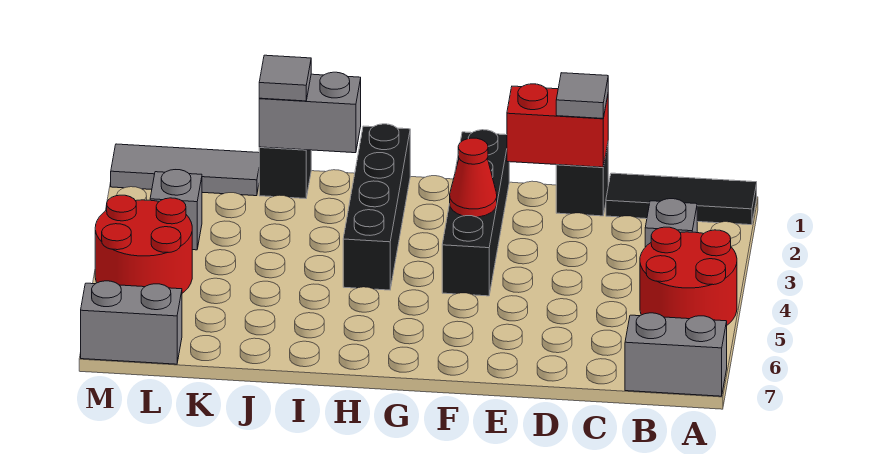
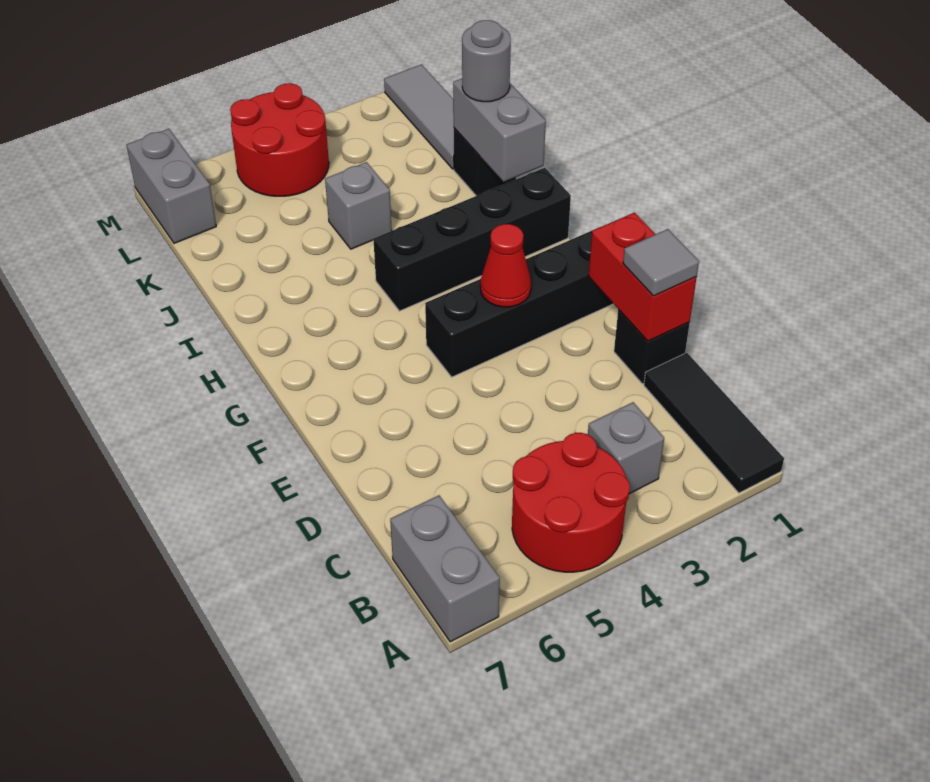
grey 1x1 tile [259,55,311,101] -> grey 1x1 round brick [462,20,511,102]
grey 1x1 brick [150,170,202,250] -> grey 1x1 brick moved to [325,162,392,249]

